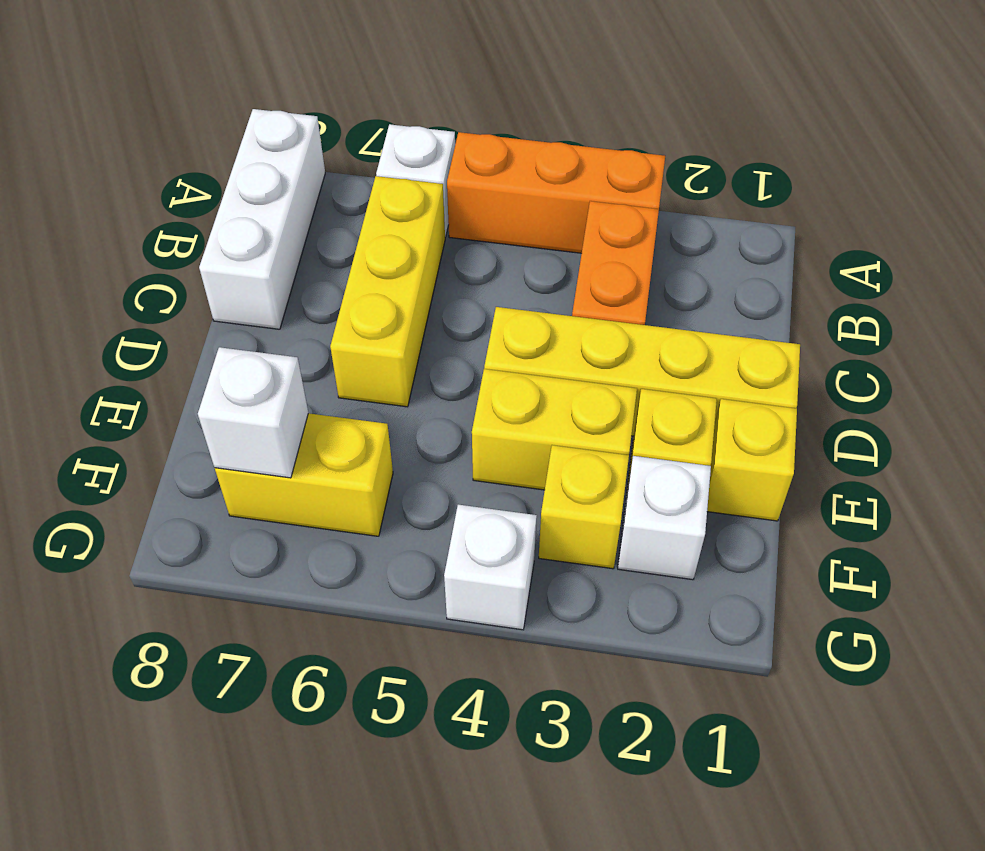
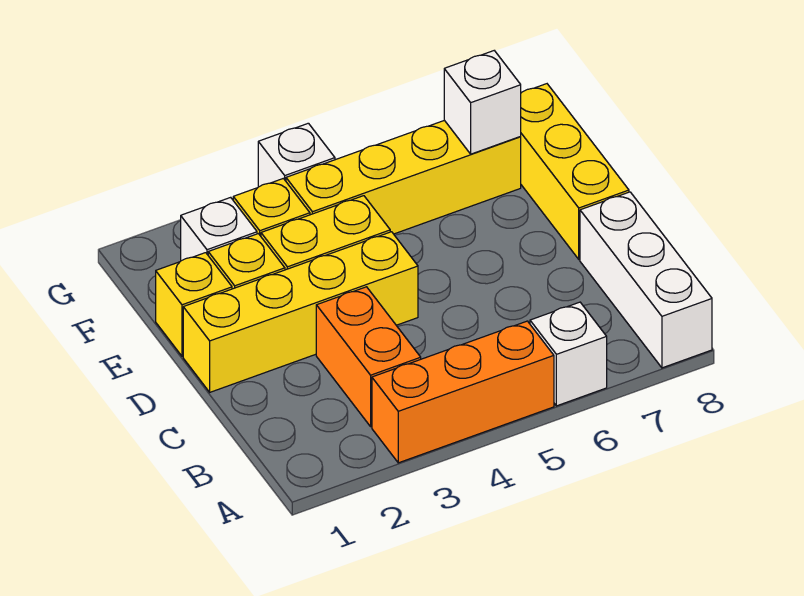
yellow 1x3 brick [330,176,445,407] -> yellow 1x3 brick moved to [521,84,629,259]
yellow 1x2 brick [215,413,393,536] -> yellow 1x4 brick [286,120,521,234]

